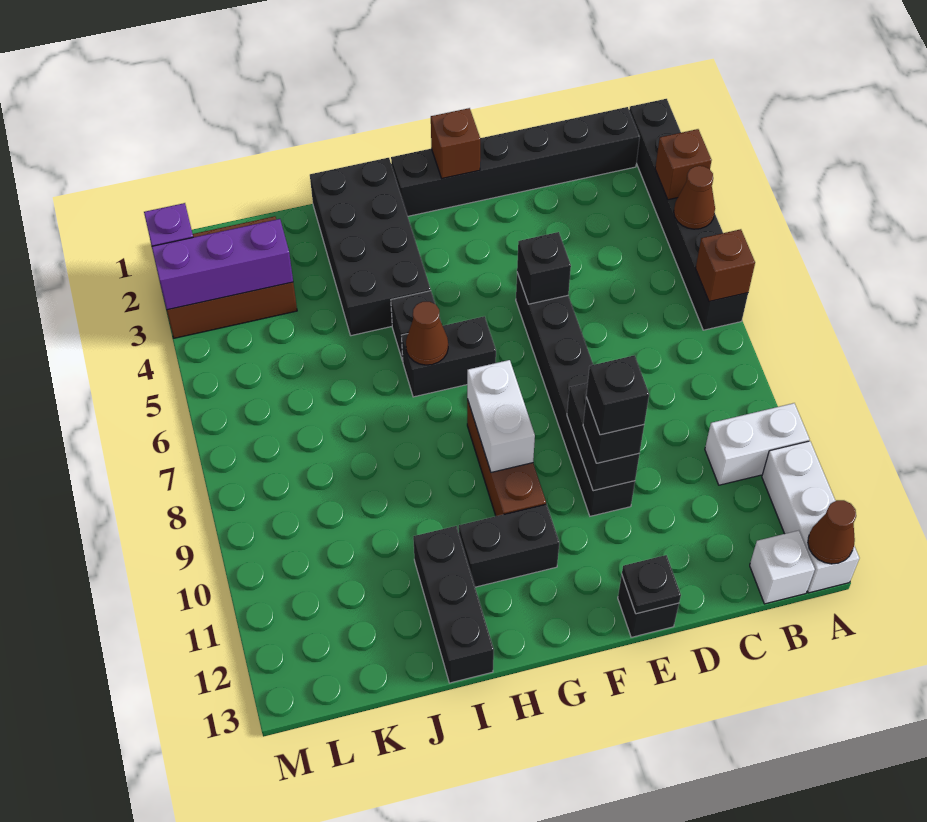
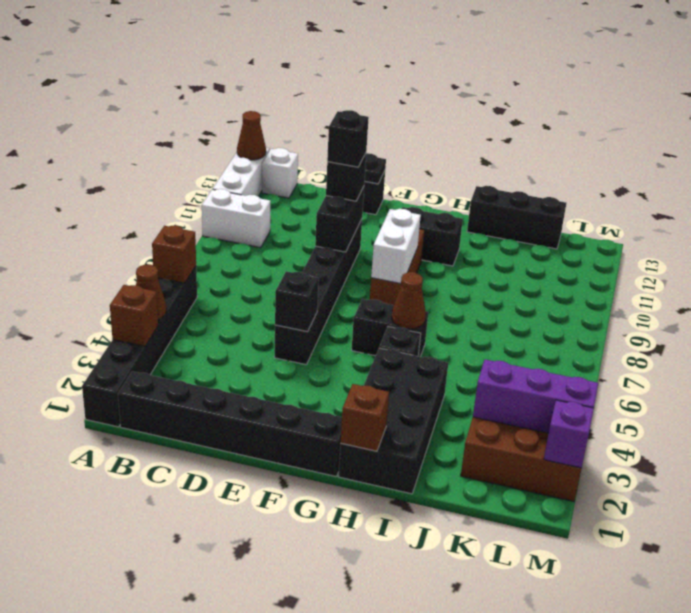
brown 1x1 brick [431,108,480,178] -> brown 1x1 brick moved to [340,384,389,451]
black 1x3 brick [413,526,494,683] -> black 1x3 brick turned to [467,186,566,249]

